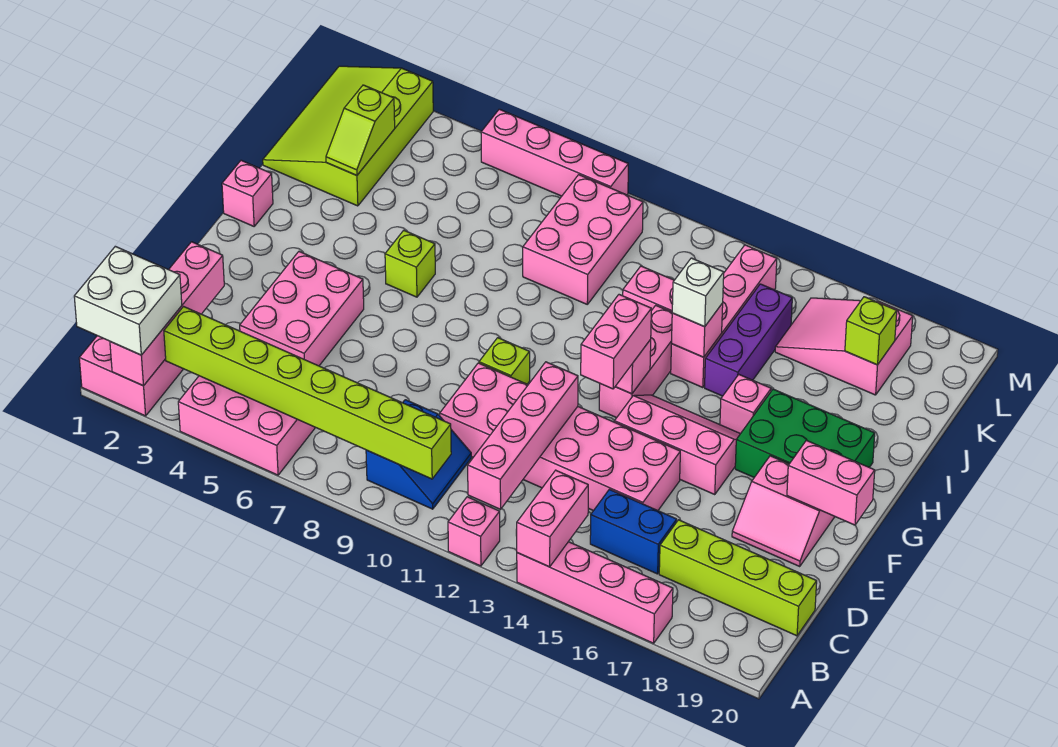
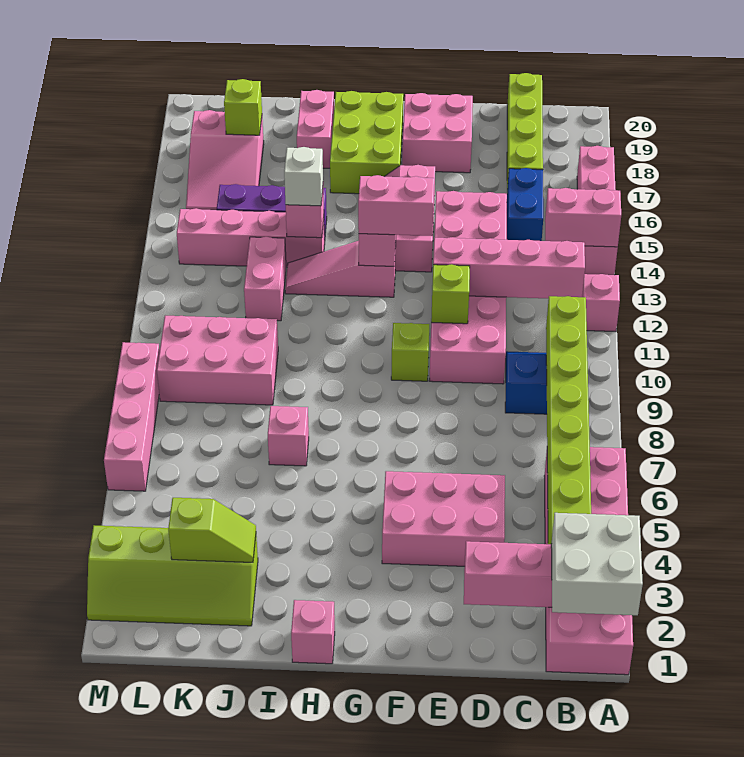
pink 2x2 slope [732,456,835,566] -> pink 2x2 brick [402,93,473,173]
pink 1x2 brick [787,440,875,525] -> pink 1x2 brick moved to [297,90,334,168]
pink 1x3 brick [599,305,672,418] -> pink 1x3 slope [285,241,396,297]
green 2x3 brick [735,389,875,477] -> lime 2x3 brick [330,91,403,194]
lime 1x1 brick [385,230,435,297] -> lime 1x1 brick moved to [431,264,470,324]
pink 1x1 brick [720,375,771,434] -> pink 1x1 brick moved to [268,406,309,466]
lime 3x4 slope [263,66,433,206] -> lime 2x4 slope [87,525,258,626]

